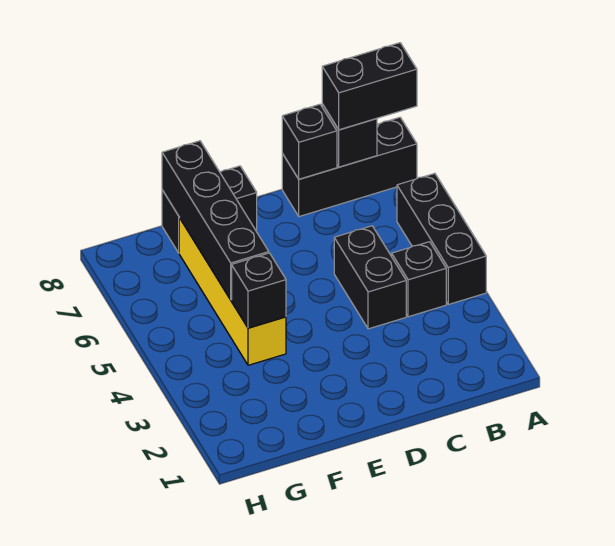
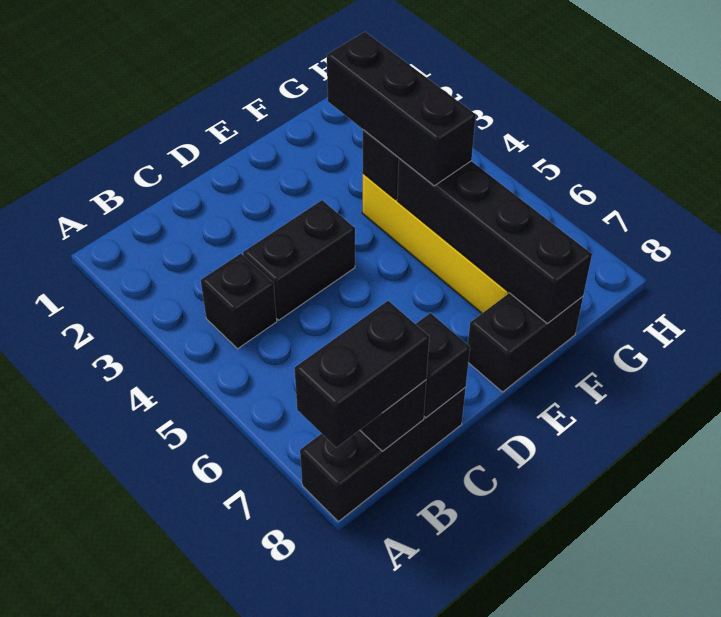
black 1x3 brick [397,173,486,304] -> black 1x3 brick moved to [327,32,476,186]
black 1x2 brick [334,226,406,329] -> black 1x2 brick turned to [243,200,355,320]

